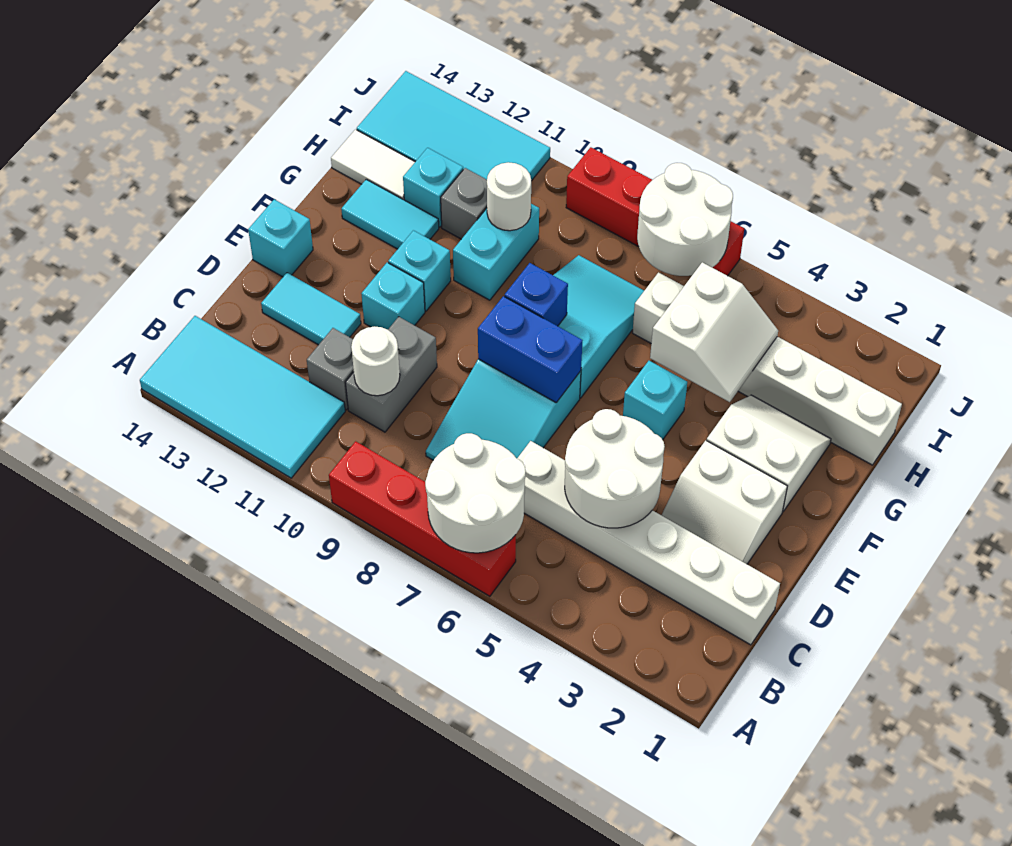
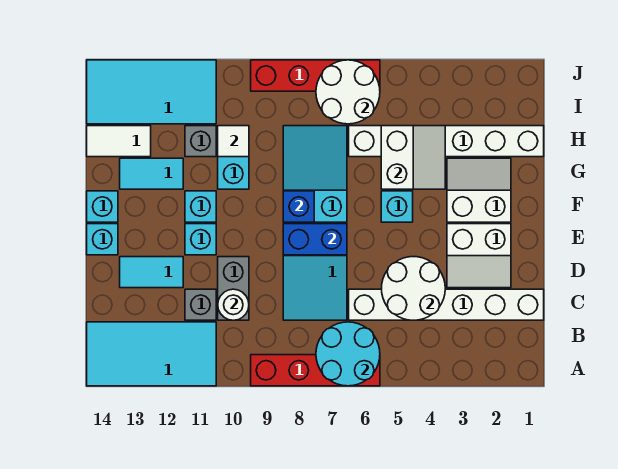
white 2x2 round brick [425,433,526,553] -> cyan 2x2 round brick [316,322,380,386]
white 1x1 round brick [487,162,531,231] -> white 1x1 tile [218,126,249,157]
cyan 1x1 brick [403,148,463,227] -> cyan 1x1 brick moved to [87,191,118,222]

